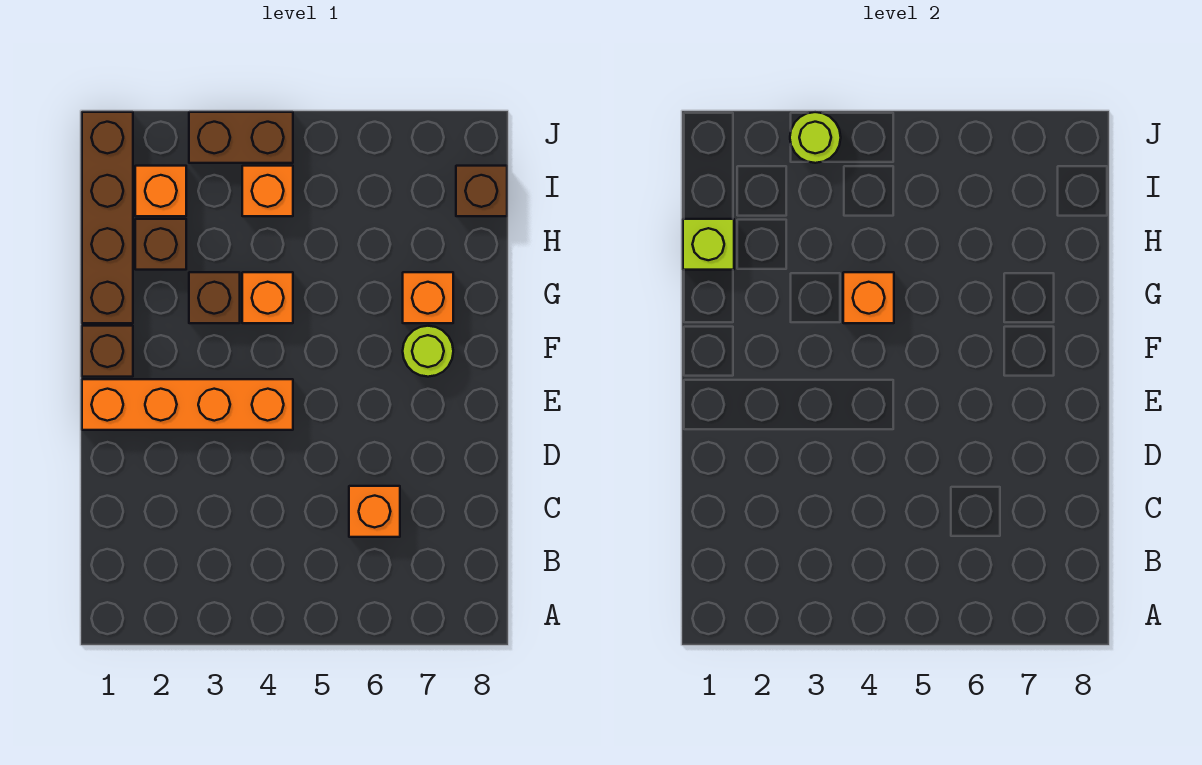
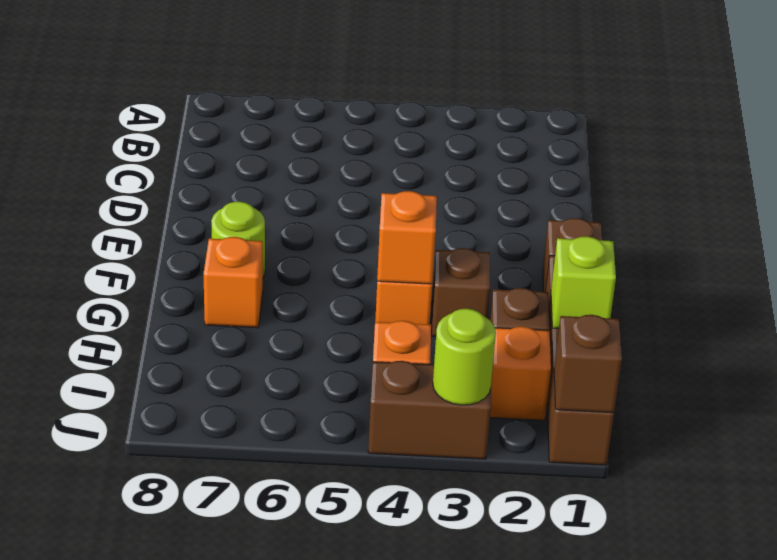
orange 1x1 brick [349,486,400,537] -> none
orange 1x4 brick [82,379,293,430] -> none
brown 1x1 brick [456,166,507,216] -> brown 1x1 brick moved to [554,315,622,413]

